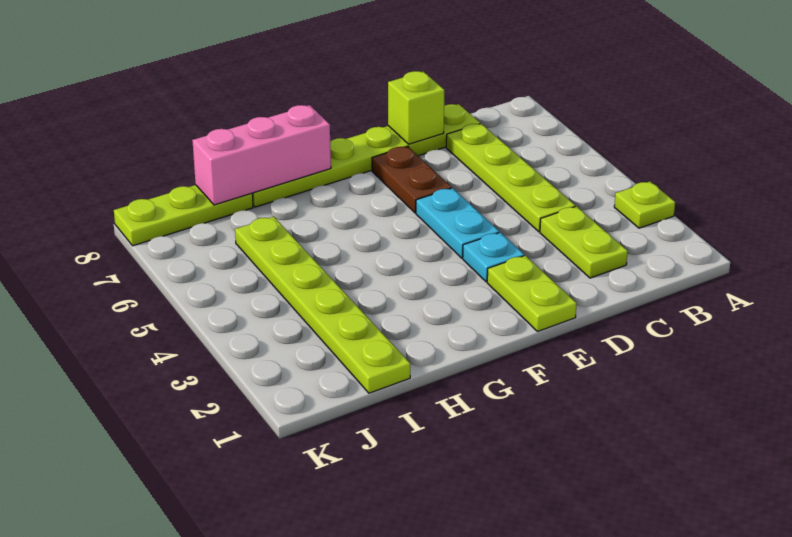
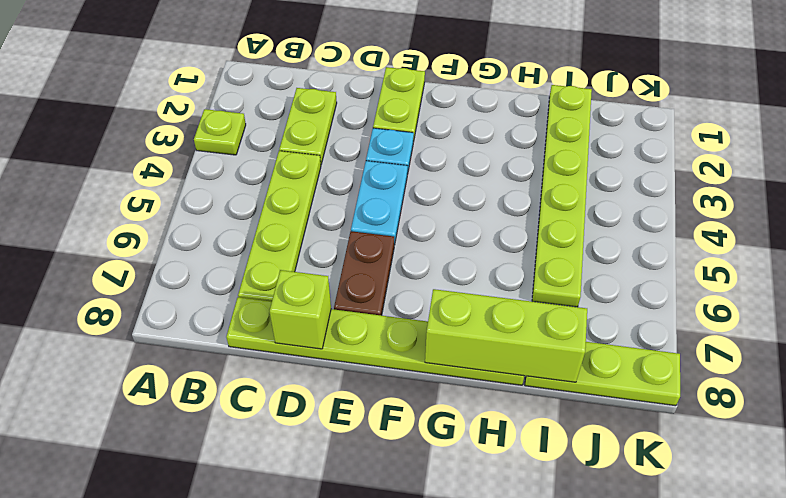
pink 1x3 brick [192,105,331,205] -> lime 1x3 brick [425,289,587,382]

